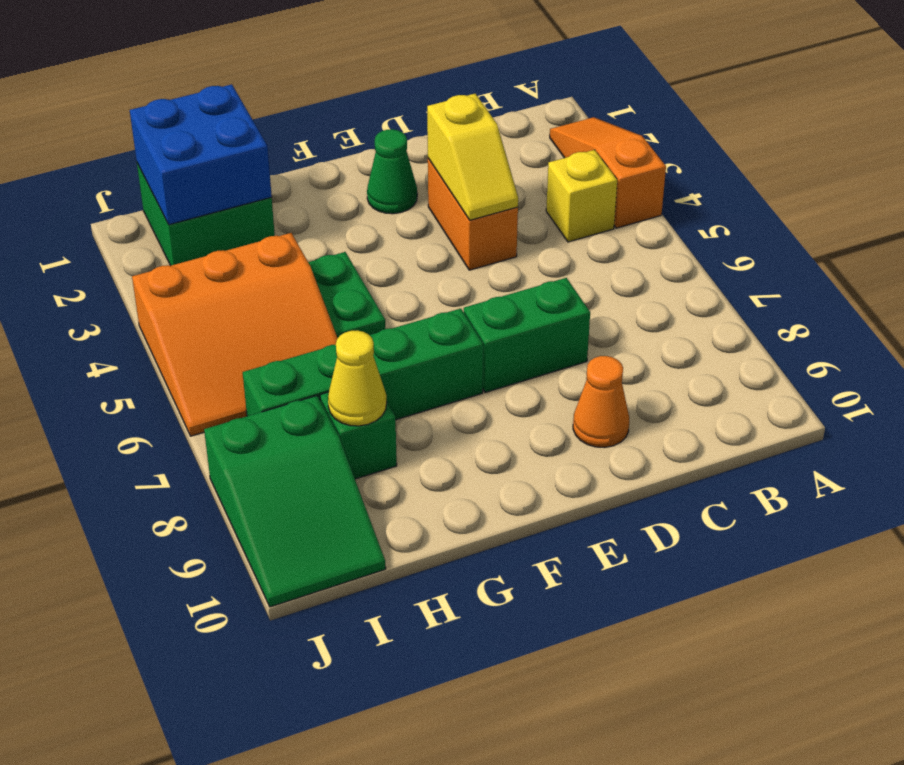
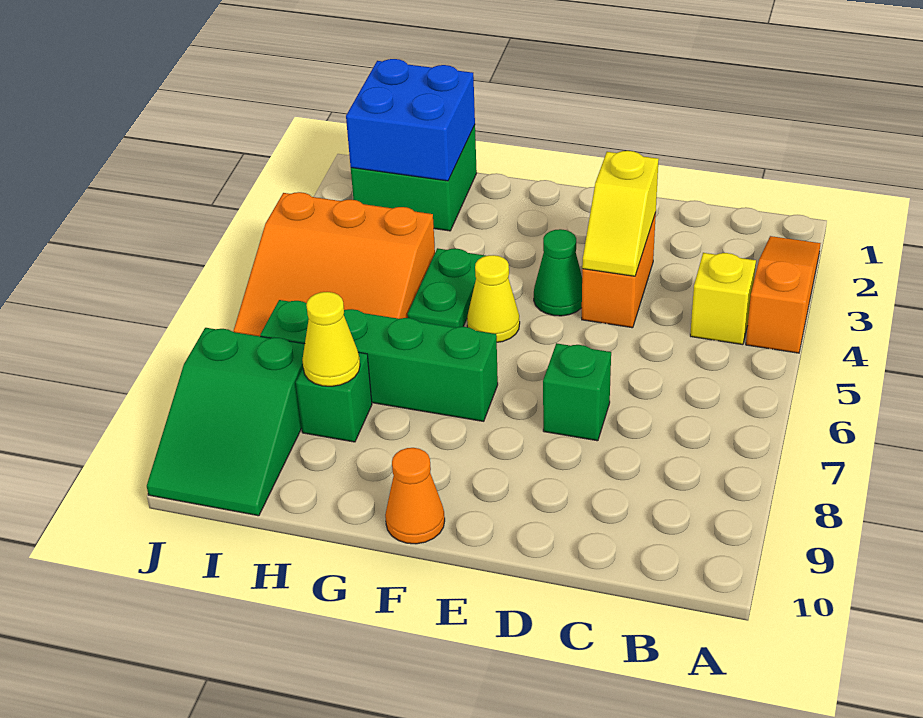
green 1x2 brick [464,278,590,393] -> green 1x1 brick [543,343,611,441]
orange 1x1 cone [573,356,629,448] -> orange 1x1 cone moved to [385,448,445,544]
green 1x1 cone [367,129,417,214] -> green 1x1 cone moved to [534,229,582,316]
none -> yellow 1x1 cone [467,255,520,342]

